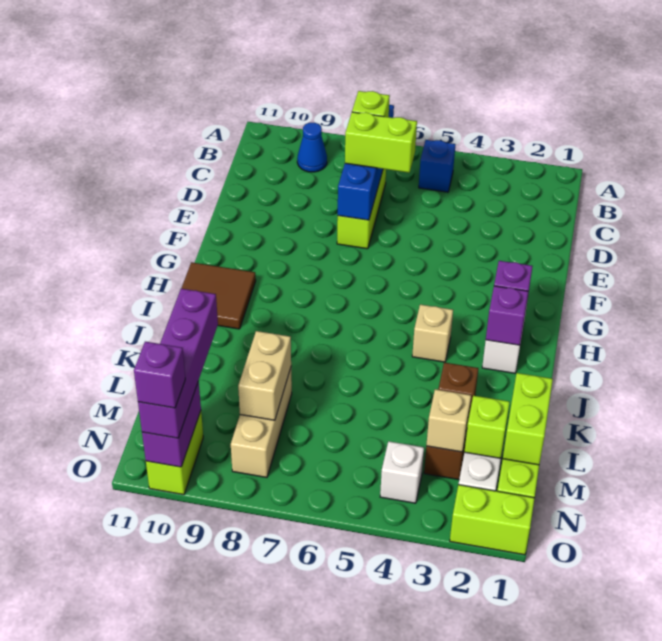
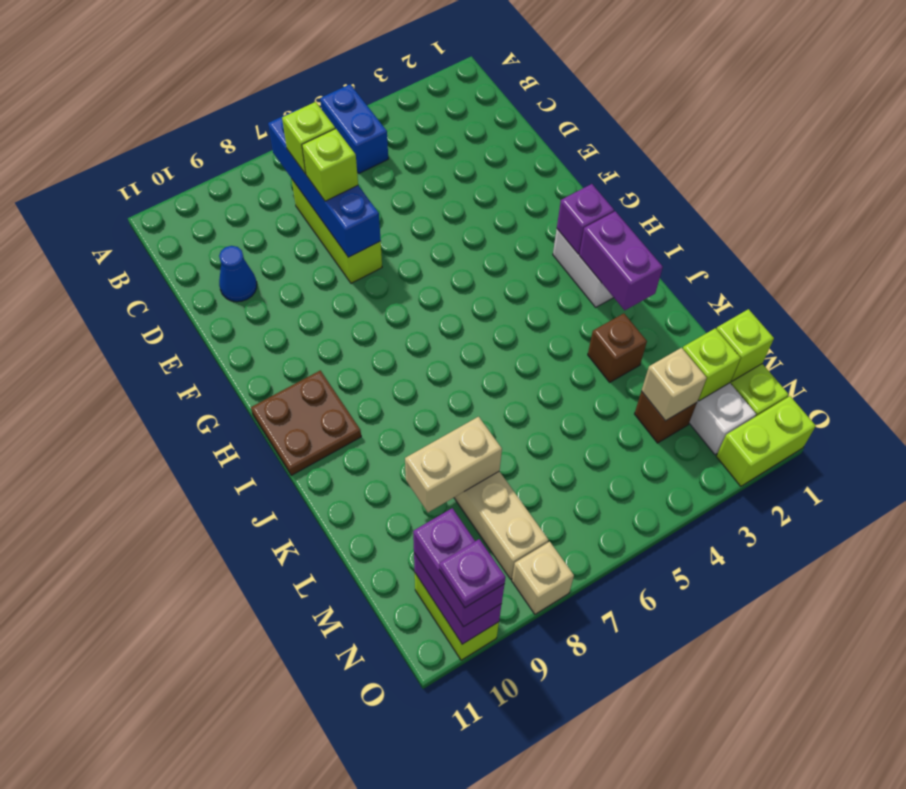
blue 1x1 brick [419,140,455,192] -> blue 1x2 brick [320,84,388,173]
blue 1x1 cone [297,123,327,172] -> blue 1x1 cone moved to [219,246,257,302]
lime 1x2 brick [345,112,417,173] -> lime 1x1 brick [302,129,358,201]
brown 2x2 tile [181,262,256,329] -> brown 2x2 plate [251,370,361,475]
purple 1x1 brick [486,286,528,345] -> purple 1x2 brick [579,211,663,310]
tan 1x1 brick [412,304,453,362] -> tan 1x1 brick moved to [512,542,574,614]
lime 1x2 brick [503,373,553,465] -> lime 1x1 brick [717,309,774,381]
tan 1x2 brick [238,331,291,420] -> tan 1x2 brick turned to [405,417,502,512]
purple 1x4 brick [138,289,218,438] -> purple 1x2 brick [413,508,504,627]
white 1x1 brick [380,441,424,503] -> none
purple 1x1 brick [134,342,185,408] -> purple 1x1 plate [439,539,506,608]

